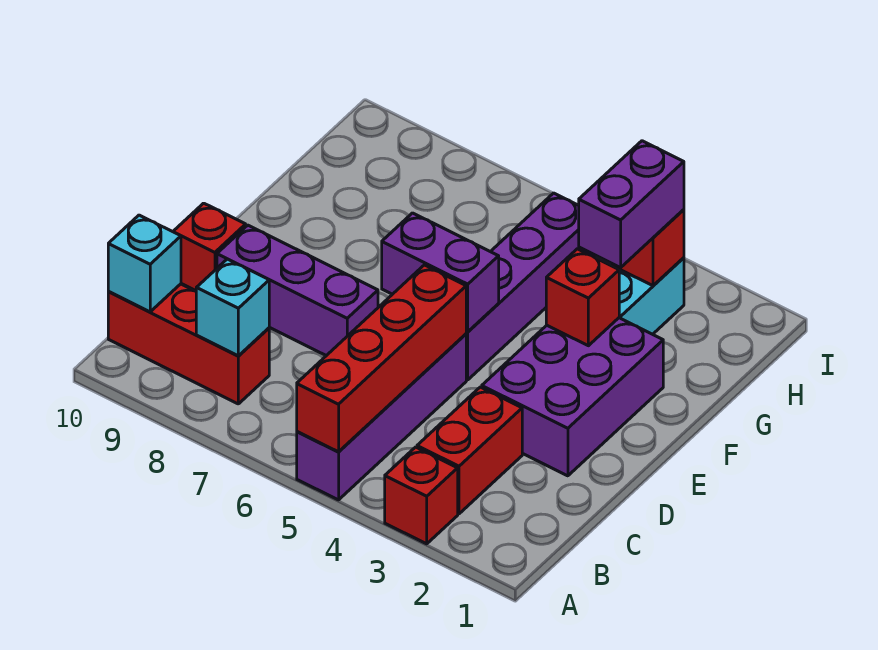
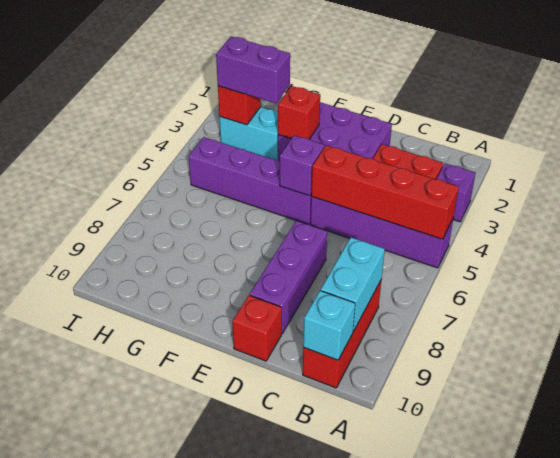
red 1x1 brick [385,447,458,544] -> purple 1x1 brick [437,163,475,222]
cyan 1x1 brick [196,259,269,356] -> cyan 1x2 brick [321,237,385,331]
purple 1x2 brick [382,213,499,332] -> purple 1x1 brick [280,135,324,196]

